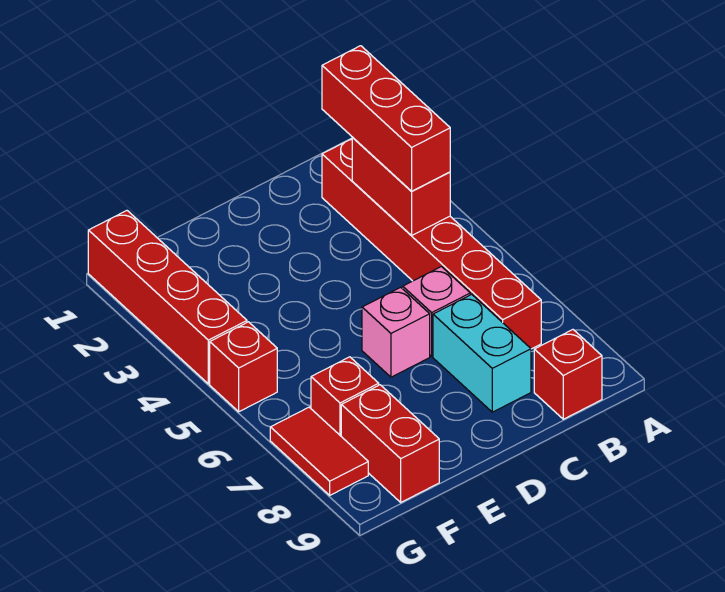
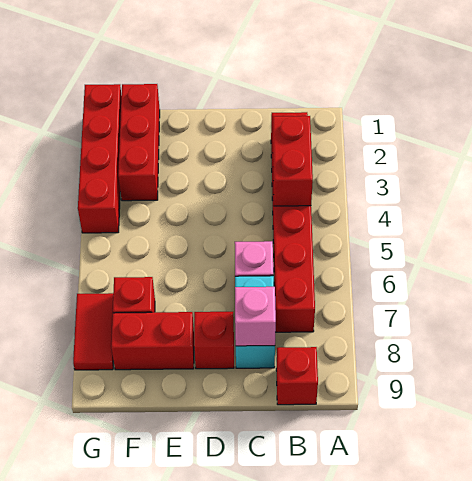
red 1x3 brick [322,46,450,191] -> red 1x3 brick moved to [118,84,160,201]
pink 1x1 brick [362,287,430,377] -> pink 1x1 brick moved to [235,287,276,346]
red 1x2 brick [341,385,439,502] -> red 1x2 brick turned to [111,312,194,370]
red 1x1 brick [210,322,277,412] -> red 1x1 brick moved to [194,312,234,369]

